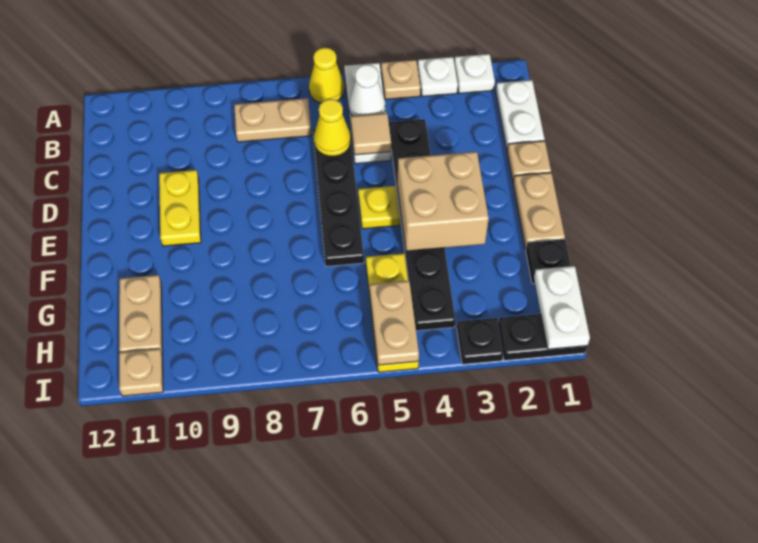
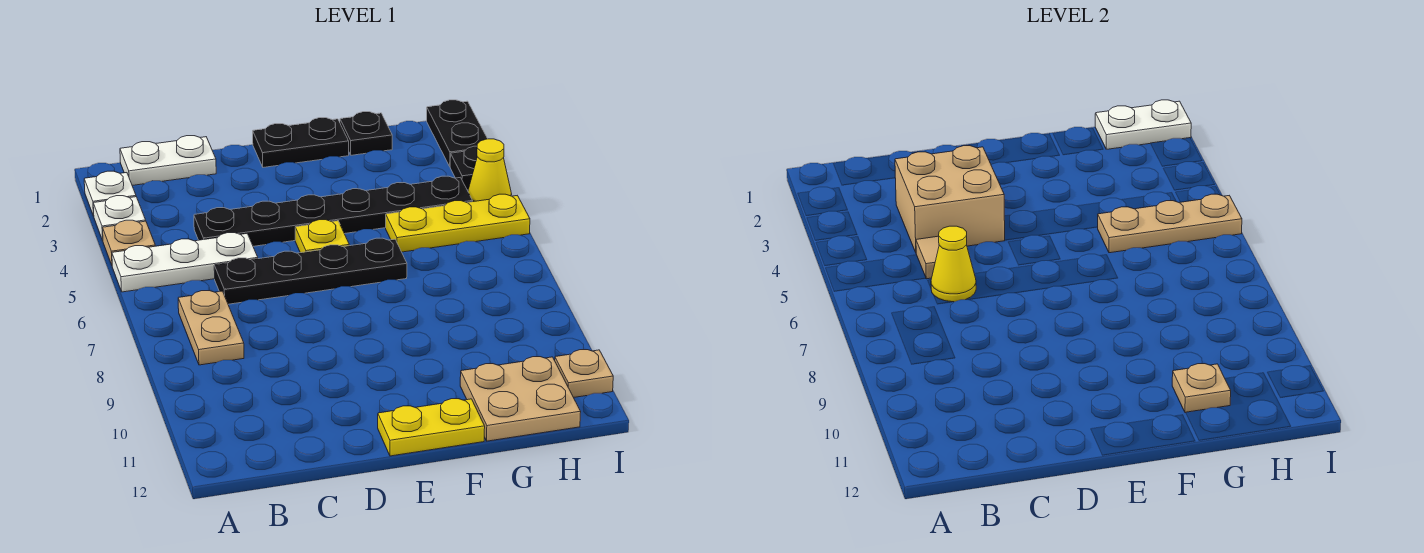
yellow 1x1 cone [309,48,344,103] -> yellow 1x1 cone moved to [468,139,512,202]
white 1x1 cone [349,65,385,116] -> none
tan 1x1 plate [507,141,551,182] -> tan 1x1 plate moved to [1172,364,1231,413]
yellow 1x2 plate [159,170,201,246] -> yellow 1x2 plate moved to [378,399,485,456]
tan 1x2 plate [513,173,565,249] -> black 1x2 plate [253,118,349,167]
tan 2x2 brick [398,152,489,251] -> tan 2x2 brick moved to [895,146,1005,252]
tan 1x2 plate [119,275,163,354] -> tan 2x2 plate [460,357,581,441]
tan 1x2 plate [370,281,419,365] -> tan 1x3 plate [1098,194,1242,253]

